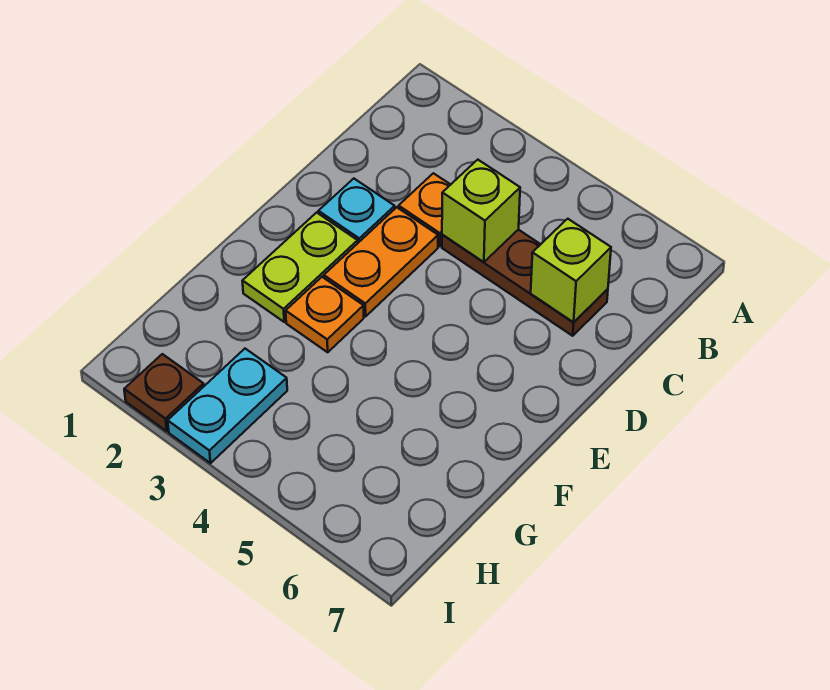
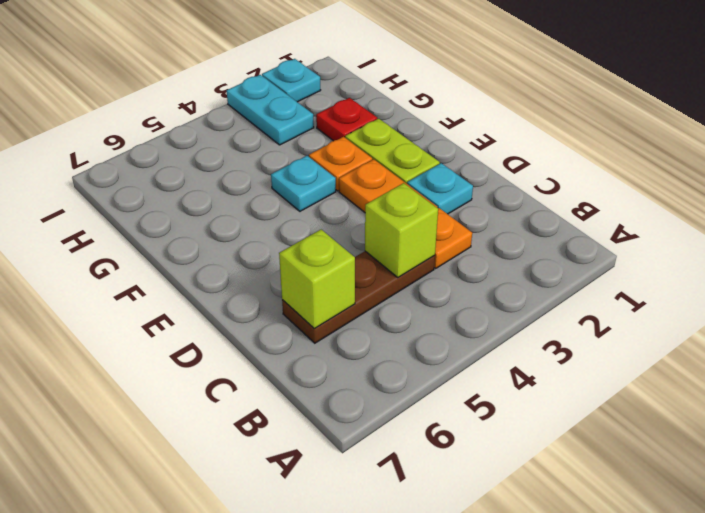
none -> cyan 1x1 plate [271,156,336,211]
none -> red 1x1 plate [316,98,377,141]
brown 1x1 plate [124,354,204,431] -> cyan 1x1 plate [262,59,321,102]

